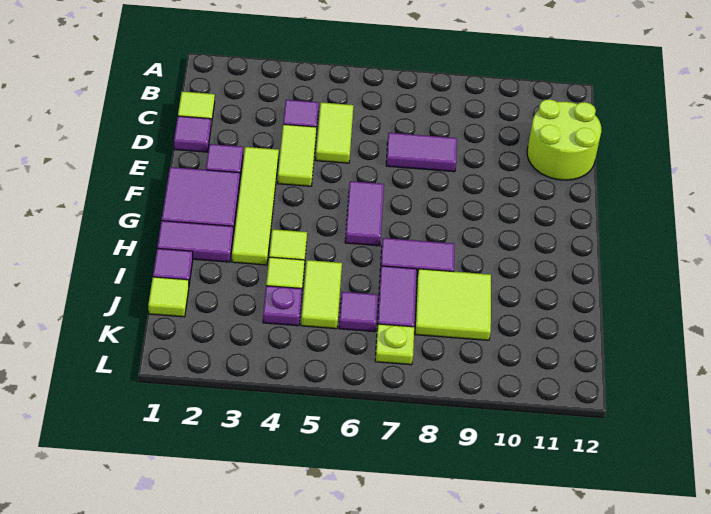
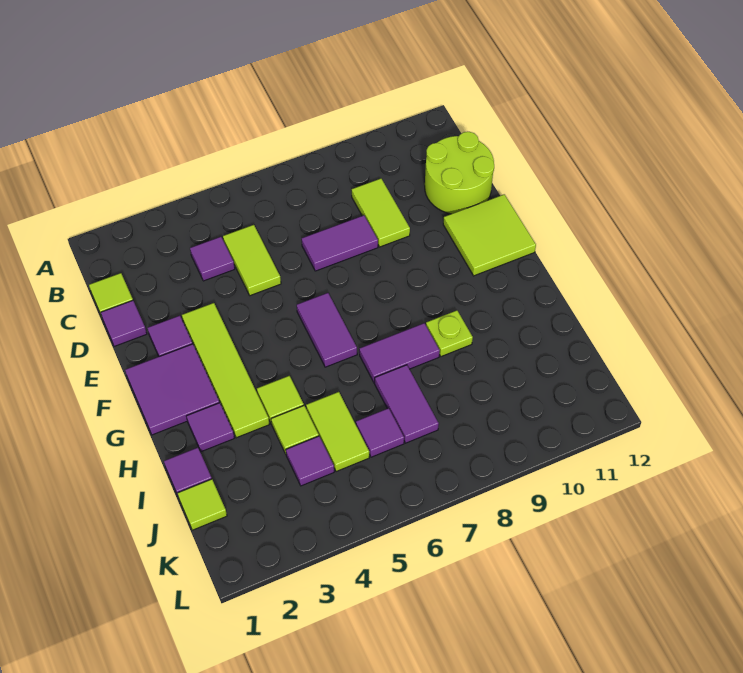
lime 1x2 tile [278,124,317,186] -> lime 1x2 tile moved to [352,179,410,247]
purple 1x2 tile [157,221,233,262] -> purple 1x1 tile [186,403,234,452]
lime 2x2 tile [415,269,491,340] -> lime 2x2 tile moved to [443,194,536,276]
purple 1x1 plate [263,286,302,326] -> purple 1x1 tile [286,436,334,486]
lime 1x1 plate [375,324,414,365] -> lime 1x1 plate moved to [426,310,473,356]

